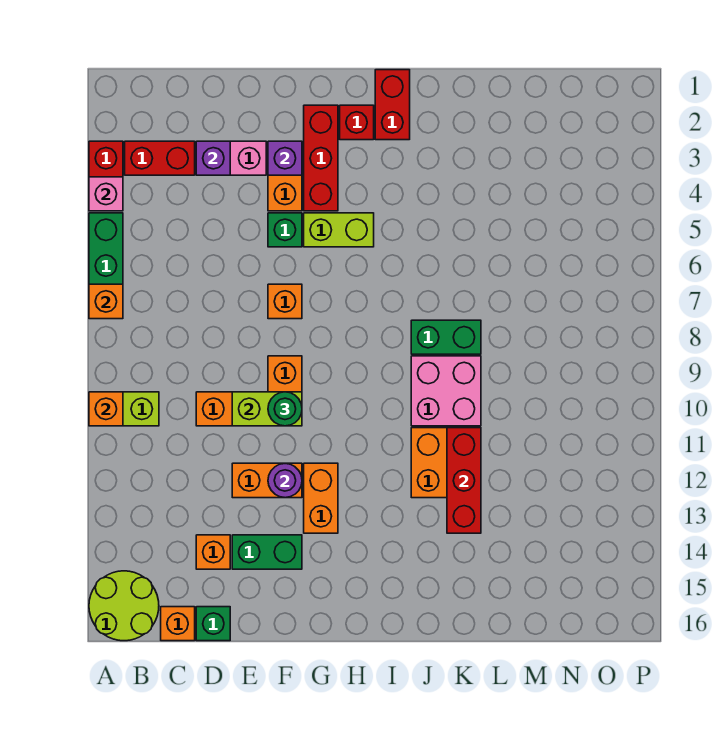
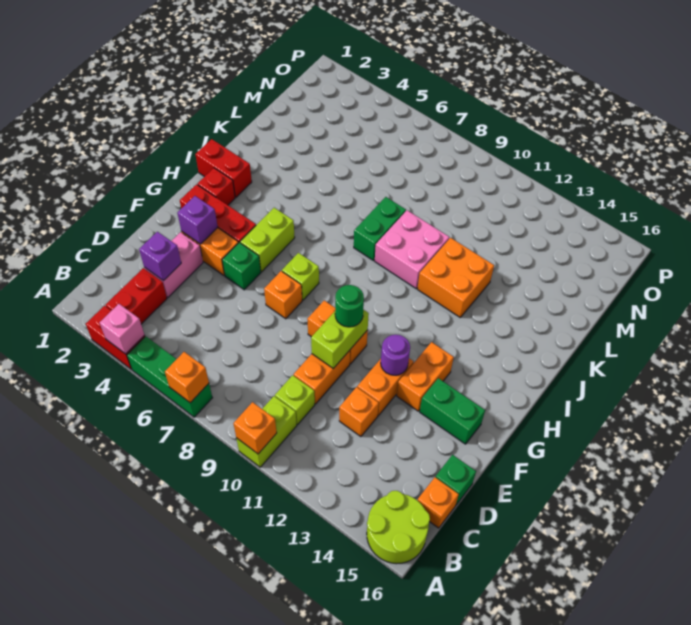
none -> lime 1x1 brick [275,375,315,425]
orange 1x1 brick [196,535,230,569] -> orange 1x1 brick moved to [339,387,379,437]
green 1x2 brick [232,535,302,569] -> green 1x2 brick turned to [420,378,485,444]
none -> lime 1x1 brick [282,253,319,300]
orange 1x2 brick [304,463,338,533] -> orange 1x2 brick turned to [397,342,454,411]
red 1x3 brick [447,428,481,533] -> none

